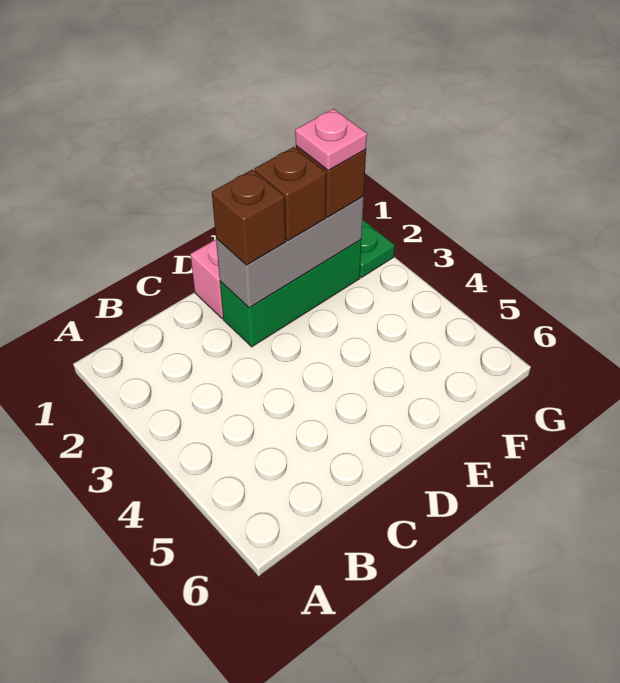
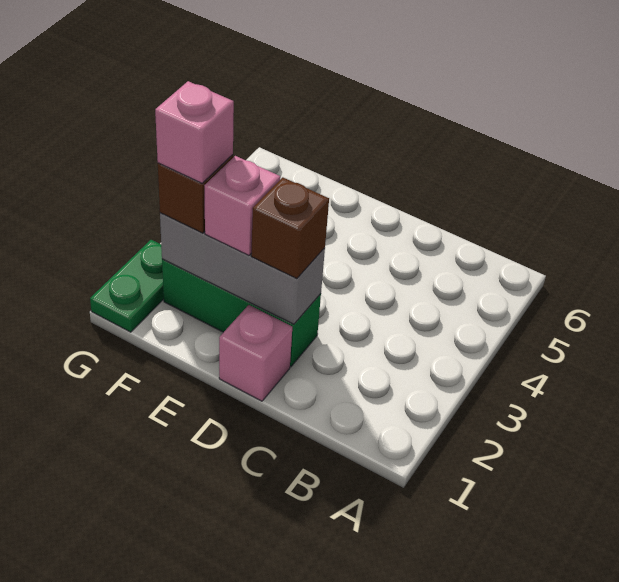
brown 1x1 brick [255,147,326,241] -> pink 1x1 brick [204,156,280,255]
pink 1x1 plate [295,109,367,170] -> pink 1x1 brick [155,81,234,183]

